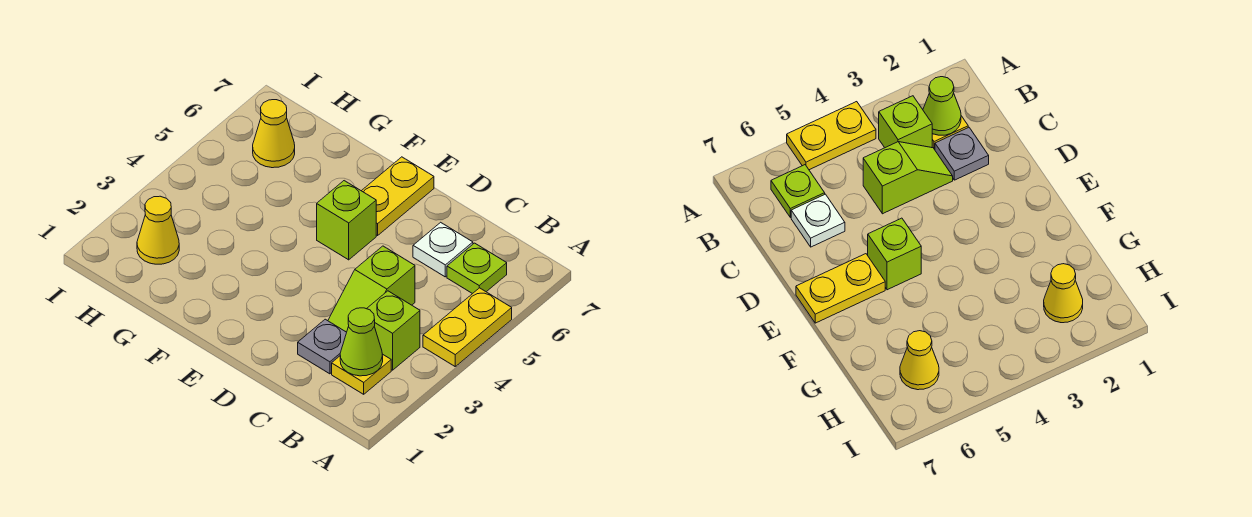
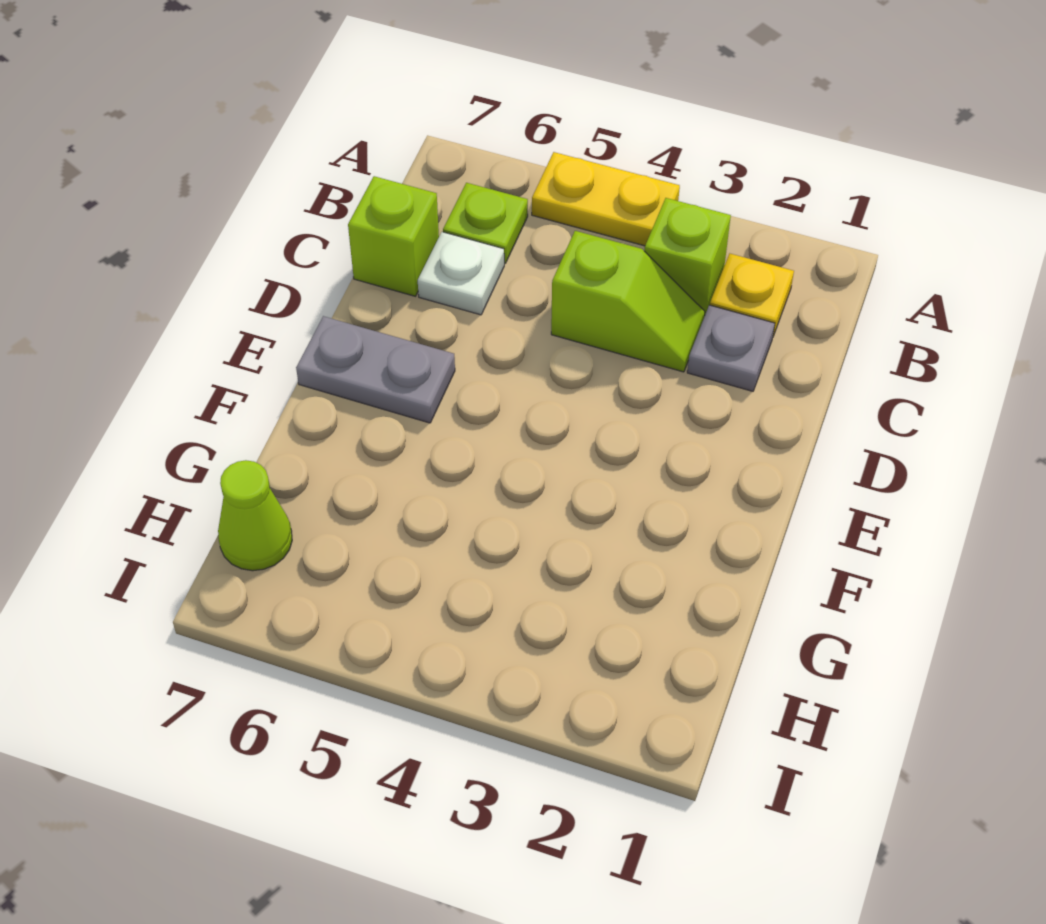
lime 1x1 cone [340,308,383,376] -> lime 1x1 cone moved to [218,460,292,571]
lime 1x1 brick [317,181,376,260] -> lime 1x1 brick moved to [348,176,439,296]
yellow 1x2 plate [362,157,434,235] -> grey 1x2 plate [296,316,455,423]
yellow 1x1 cone [137,196,179,264] -> none
yellow 1x1 cone [253,100,295,168] -> none

